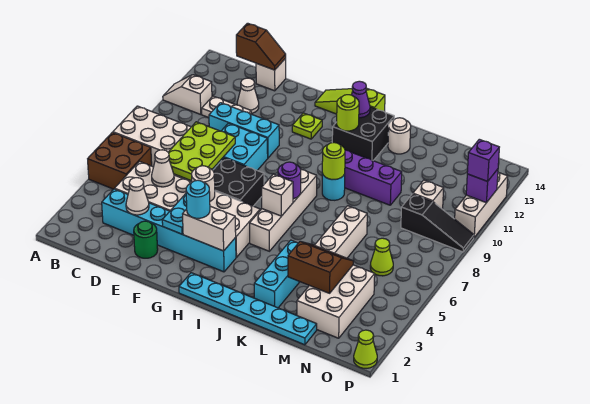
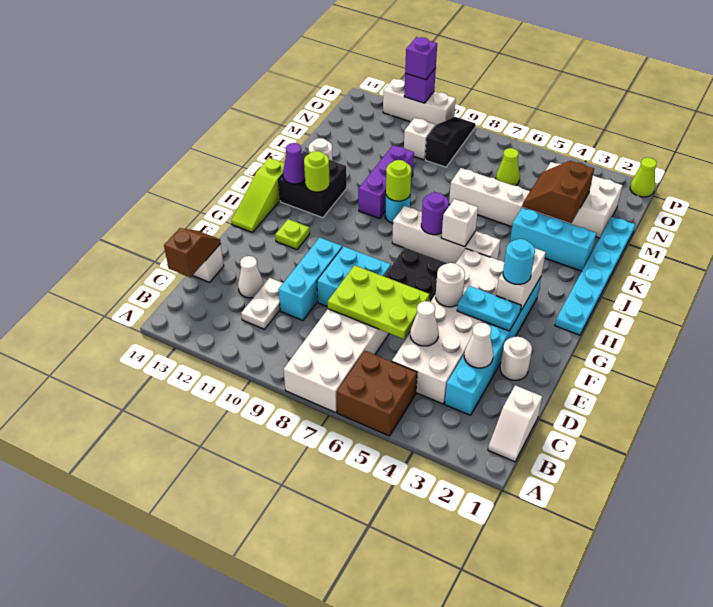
white 1x2 slope [163,75,212,114] -> white 1x2 slope moved to [488,385,542,462]
green 1x1 round brick [134,221,158,258] -> white 1x1 round brick [500,337,532,380]

